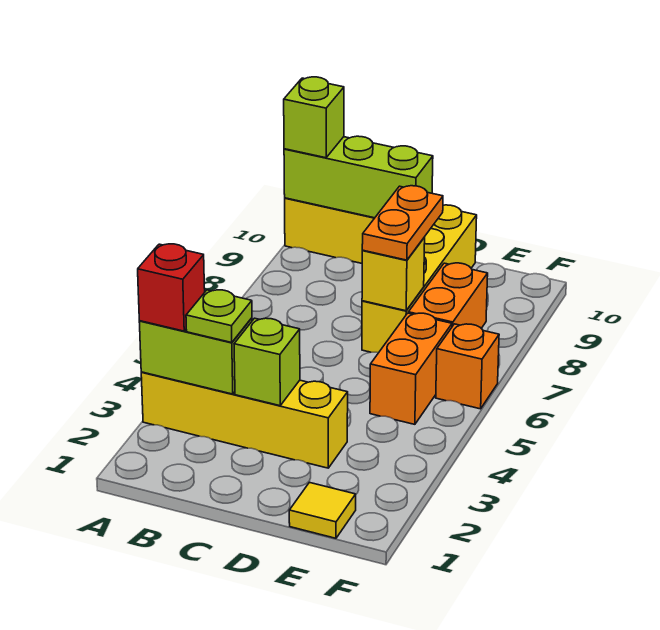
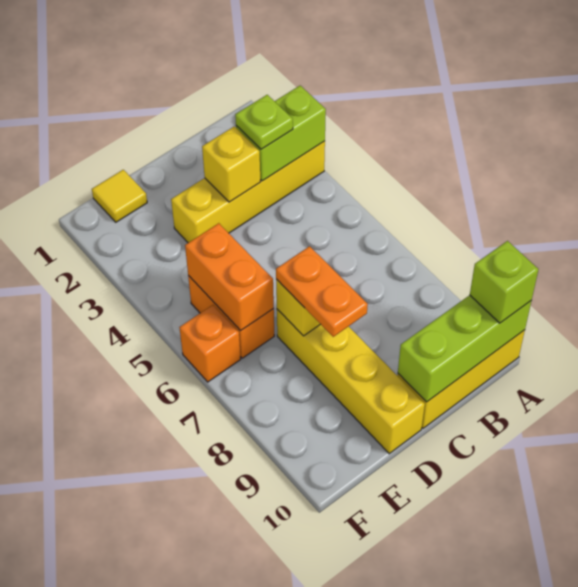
red 1x1 brick [138,244,205,331] -> none
lime 1x1 brick [234,318,300,406] -> yellow 1x1 brick [202,126,261,202]
orange 1x2 brick [408,263,488,328] -> orange 1x2 brick moved to [185,223,274,331]

